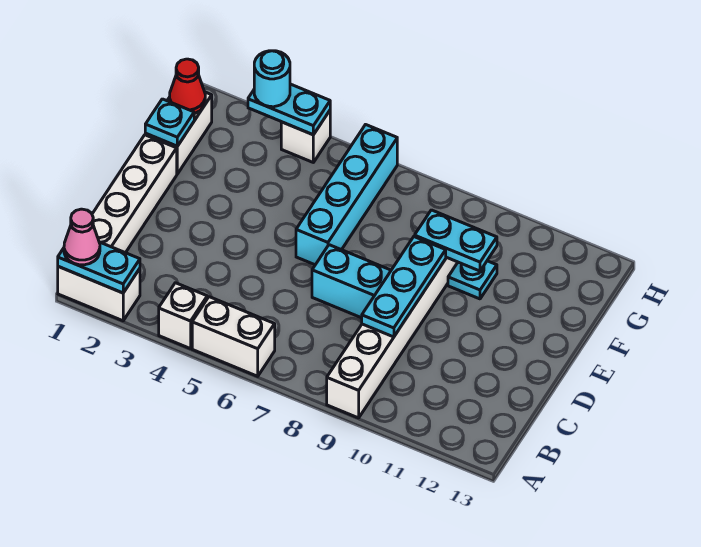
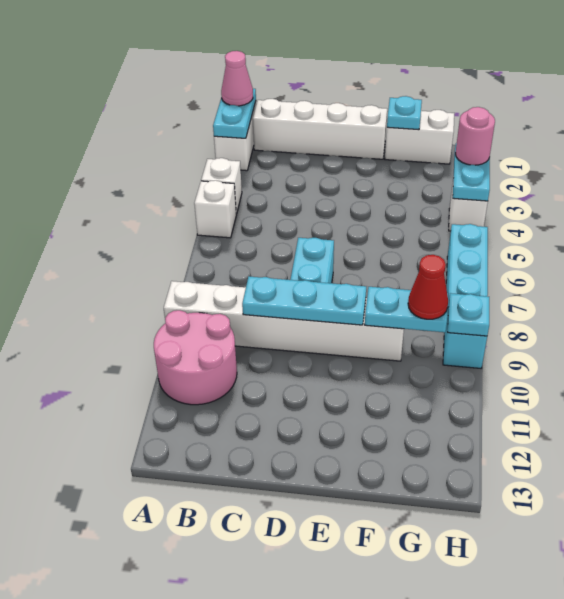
white 1x2 brick [192,297,275,376] -> white 1x1 brick [194,180,236,238]
none -> pink 2x2 round brick [154,310,237,405]
cyan 1x4 brick [296,125,397,265] -> cyan 1x4 brick turned to [443,224,488,368]
cyan 1x2 plate [415,210,497,271] -> cyan 1x2 plate turned to [365,287,448,332]
cyan 1x1 plate [448,261,497,299] -> cyan 1x1 plate moved to [448,293,489,336]
red 1x1 cone [170,59,205,114] -> red 1x1 cone moved to [408,255,448,319]
cyan 1x1 round brick [254,51,290,107] -> pink 1x1 round brick [455,107,495,165]

